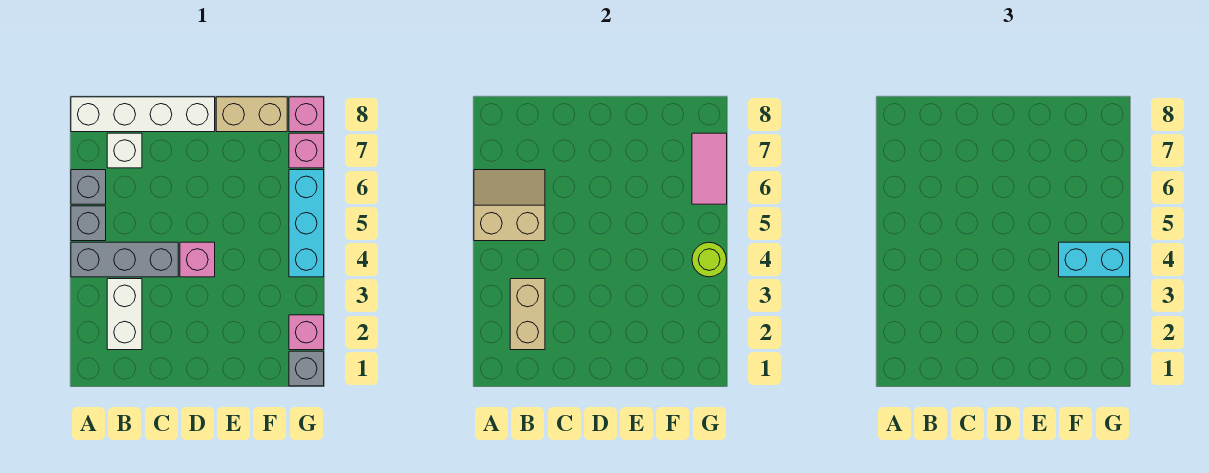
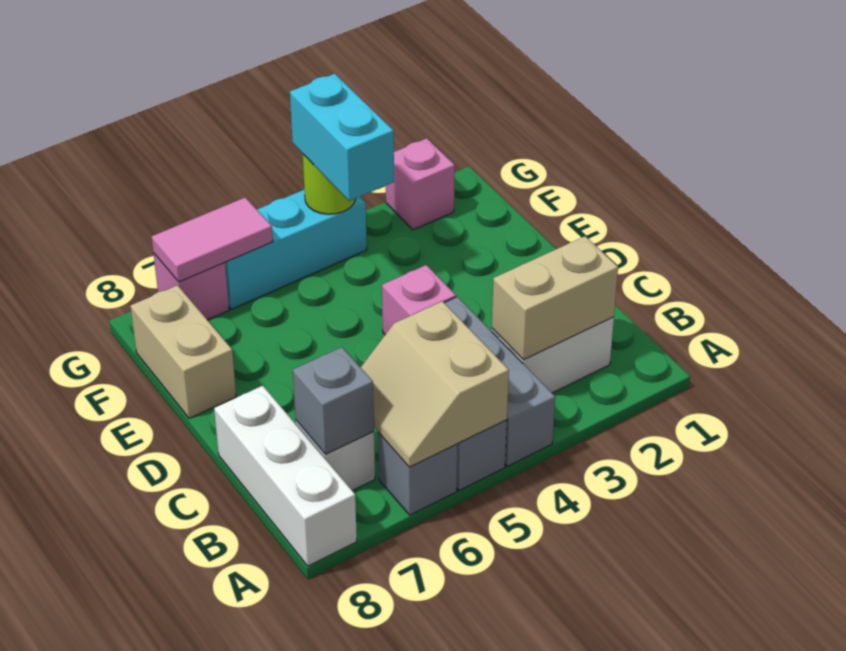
white 1x4 brick [71,97,215,132] -> white 1x3 brick [214,386,357,566]
grey 1x1 brick [289,351,324,386] -> grey 1x1 brick moved to [293,347,374,454]
pink 1x1 brick [289,97,324,132] -> none

